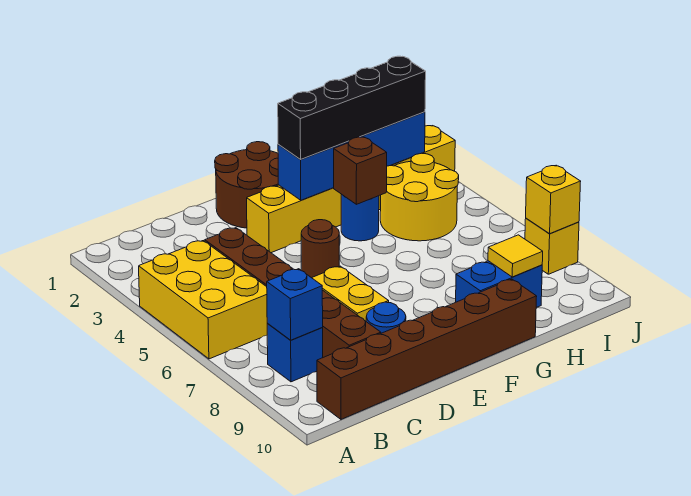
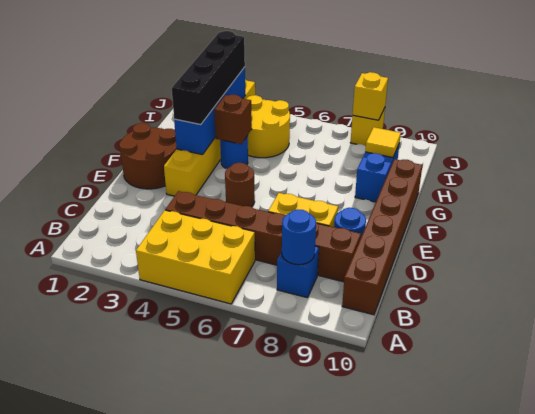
blue 1x1 brick [267,269,323,340] -> blue 1x1 round brick [282,209,316,265]

